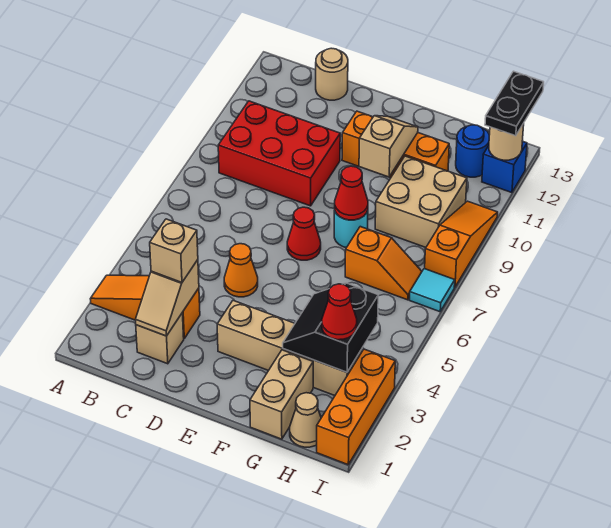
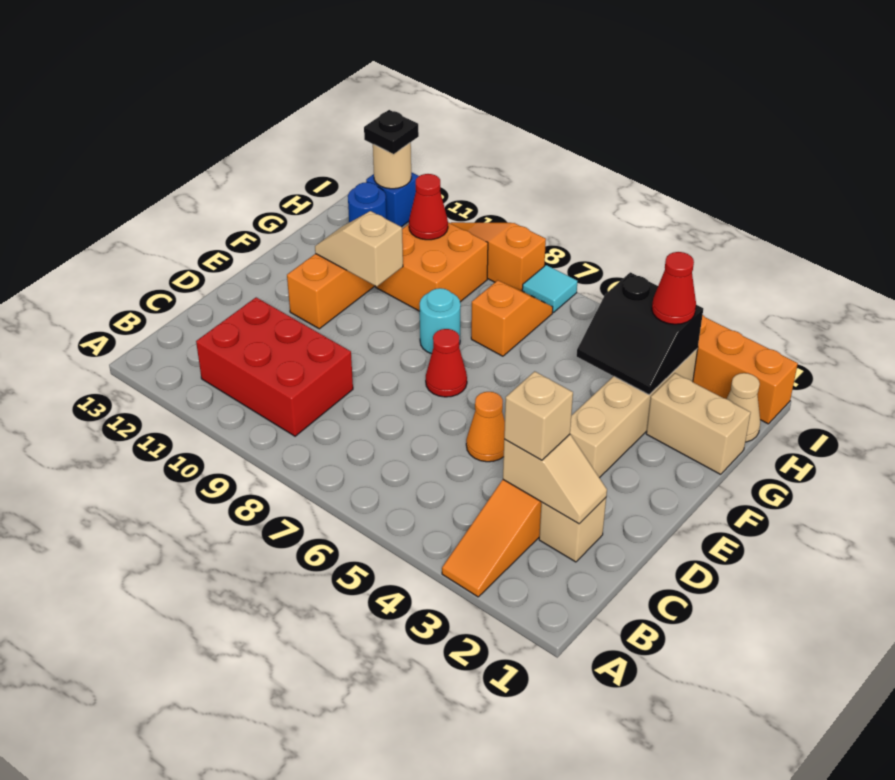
red 2x3 brick [218,101,340,206] -> red 2x3 brick turned to [196,297,353,436]
tan 1x1 round brick [316,48,348,100] -> none
red 1x1 cone [335,166,368,220] -> red 1x1 cone moved to [409,174,448,240]
tan 2x2 brick [375,156,467,247] -> orange 2x2 brick [376,222,488,311]
black 1x2 plate [485,71,544,136] -> black 1x1 plate [364,110,419,154]

